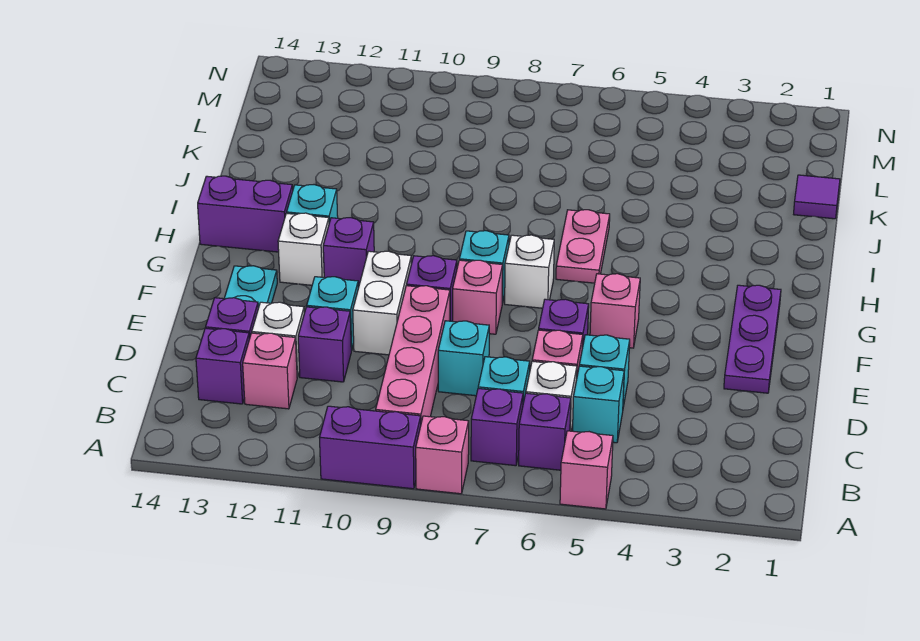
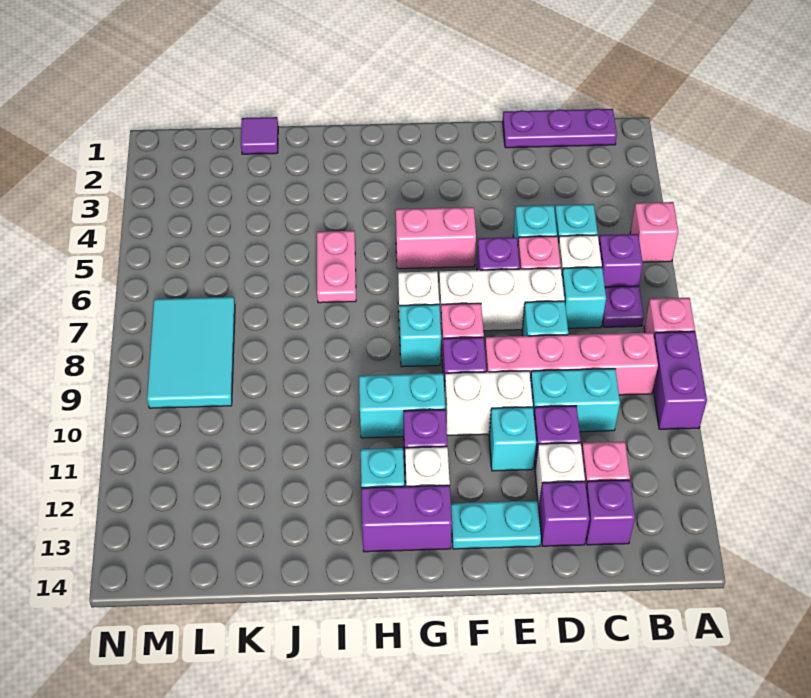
purple 1x1 brick [471,389,523,466] -> purple 1x1 plate [602,286,644,327]
none -> cyan 1x2 brick [530,369,620,432]
none -> white 1x3 brick [439,268,564,331]
purple 1x3 plate [724,285,781,393] -> purple 1x3 plate moved to [503,109,617,148]
pink 1x1 brick [590,274,640,348] -> pink 1x2 brick [396,207,476,269]
none -> cyan 1x2 brick [359,373,445,438]
pink 1x2 plate [556,210,610,283] -> pink 1x2 plate turned to [317,231,356,303]
purple 1x2 brick [198,176,293,252] -> purple 1x2 brick turned to [361,485,452,552]
none -> cyan 2x3 tile [147,297,235,408]

